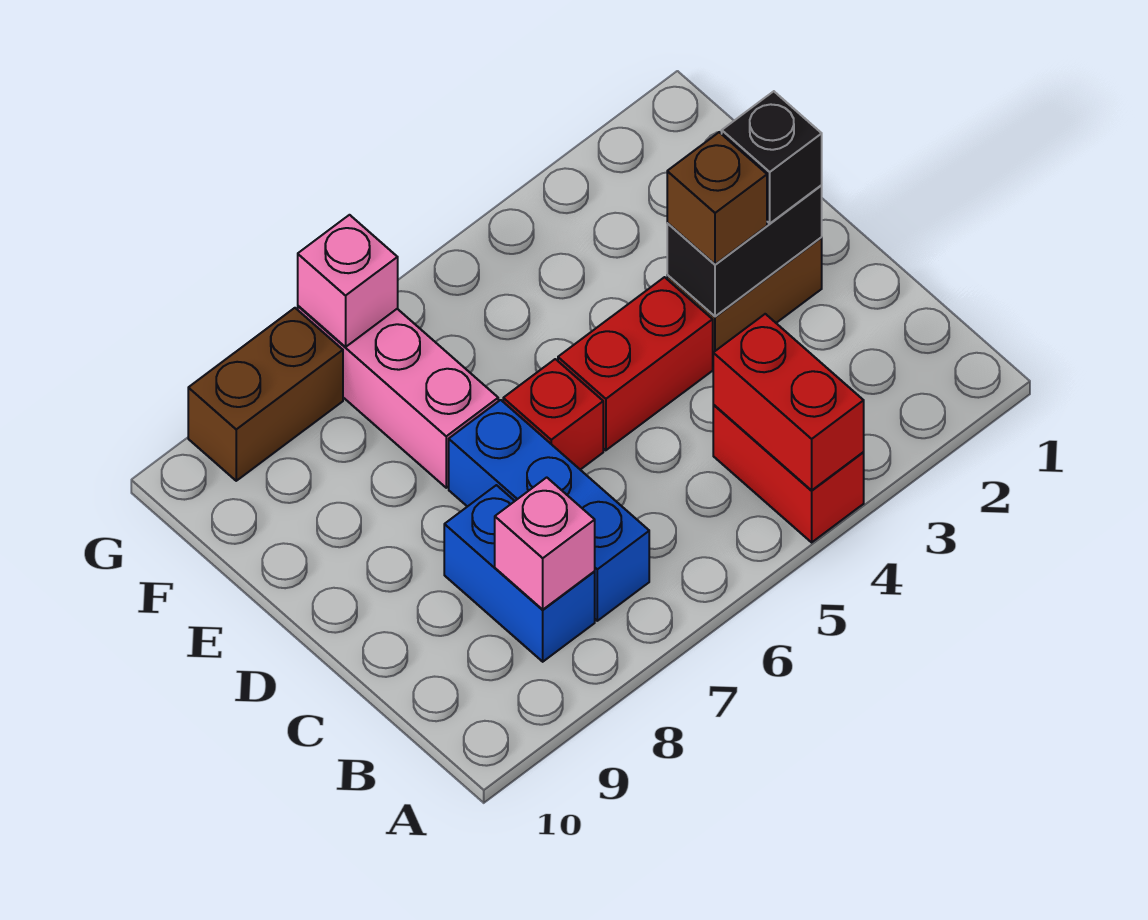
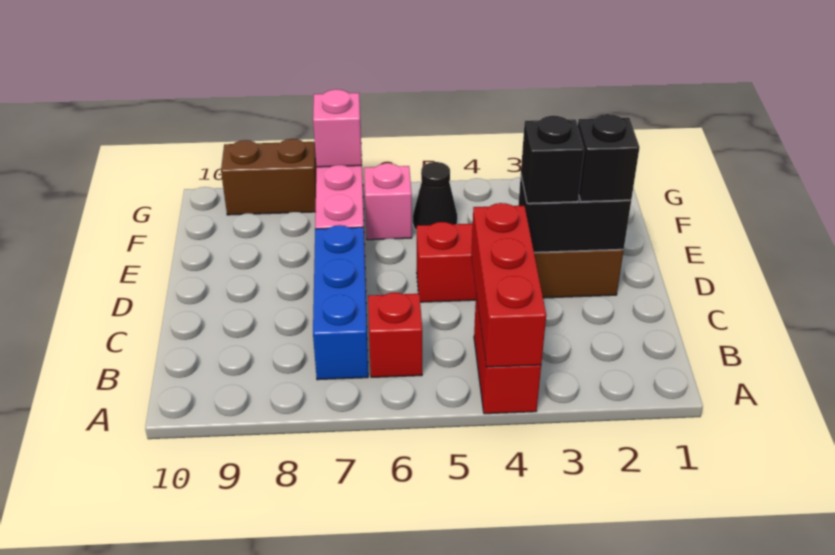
red 1x2 brick [713,314,864,491] -> red 1x3 brick [471,203,546,367]
blue 1x2 brick [444,485,595,662] -> none
pink 1x1 brick [495,477,595,610] -> pink 1x1 brick moved to [364,163,412,240]
brown 1x1 brick [667,132,767,264] -> black 1x1 brick [521,116,584,203]
red 1x1 brick [503,359,603,470] -> red 1x1 brick moved to [368,292,422,377]
none -> black 1x1 cone [413,162,457,231]

